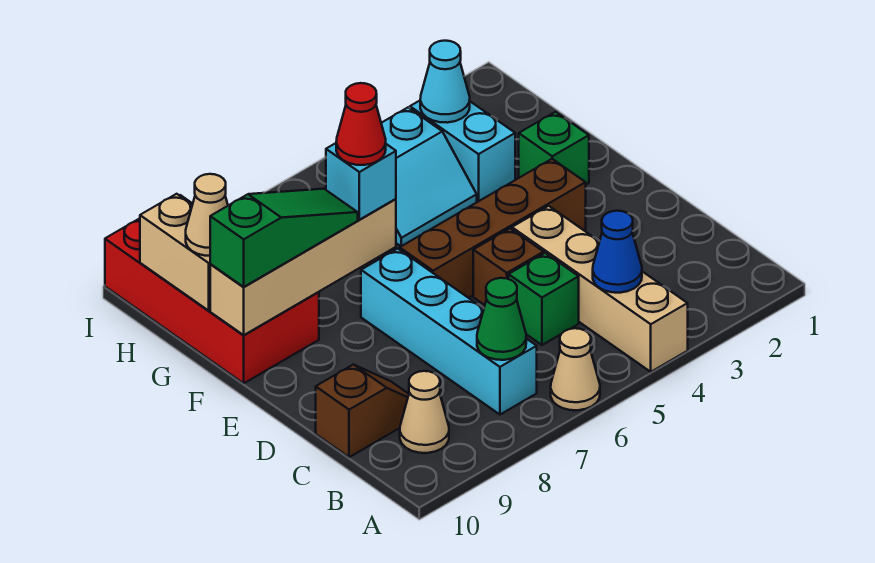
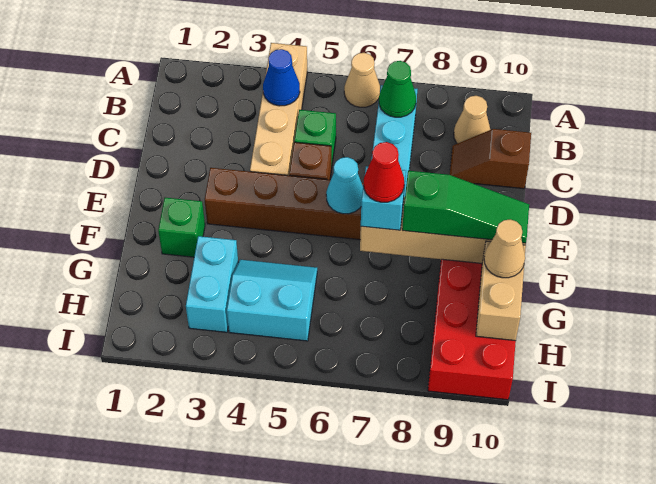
green 1x3 slope [210,189,358,287] -> green 1x3 slope turned to [402,171,529,243]
cyan 1x1 cone [420,41,470,123] -> cyan 1x1 cone moved to [326,157,363,214]

